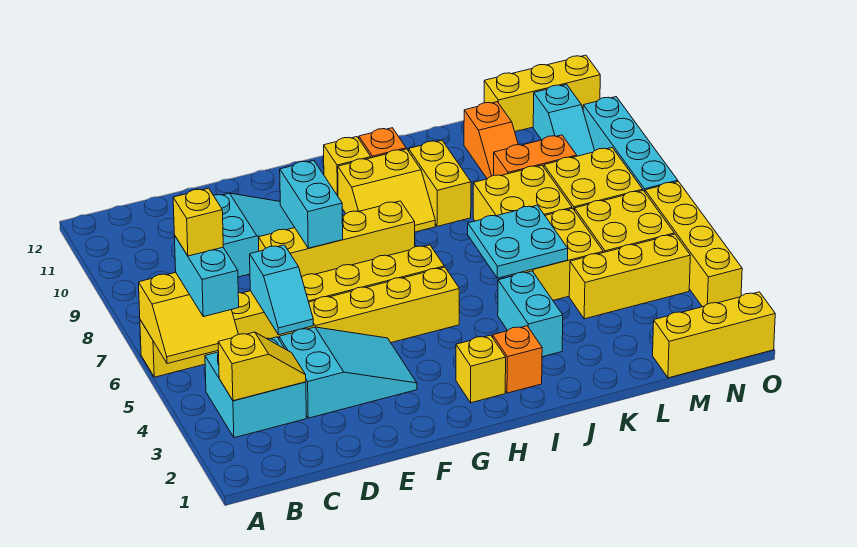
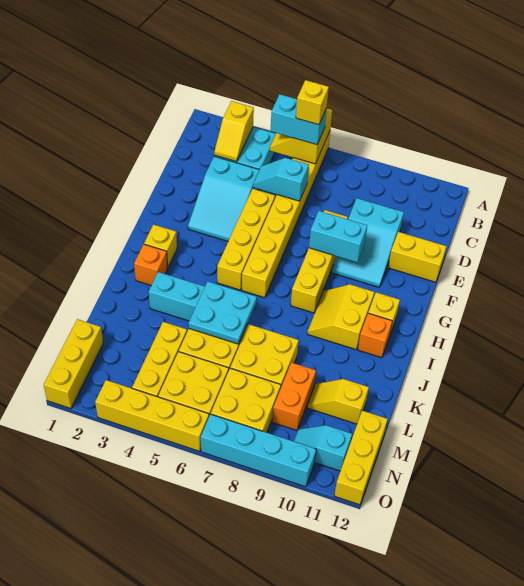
yellow 1x2 brick [409,140,471,226] -> yellow 1x2 brick moved to [388,232,447,282]
orange 1x2 slope [464,102,518,179] -> yellow 1x2 slope [307,379,369,424]

